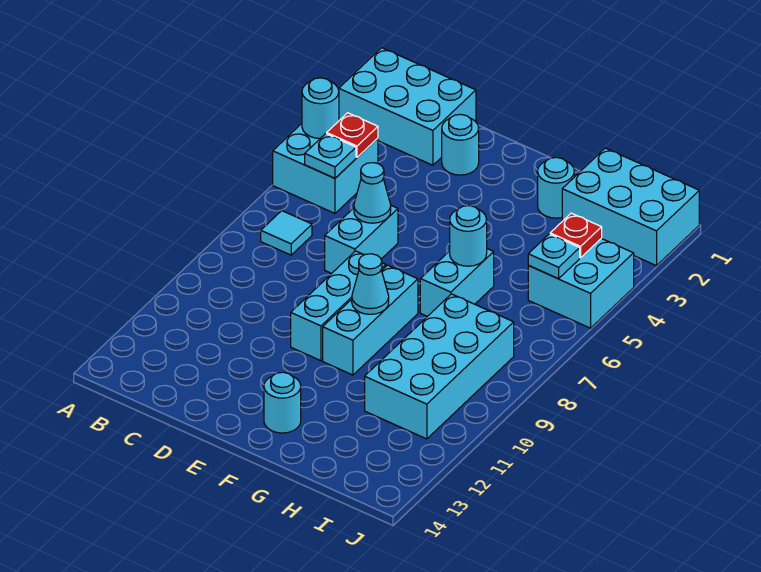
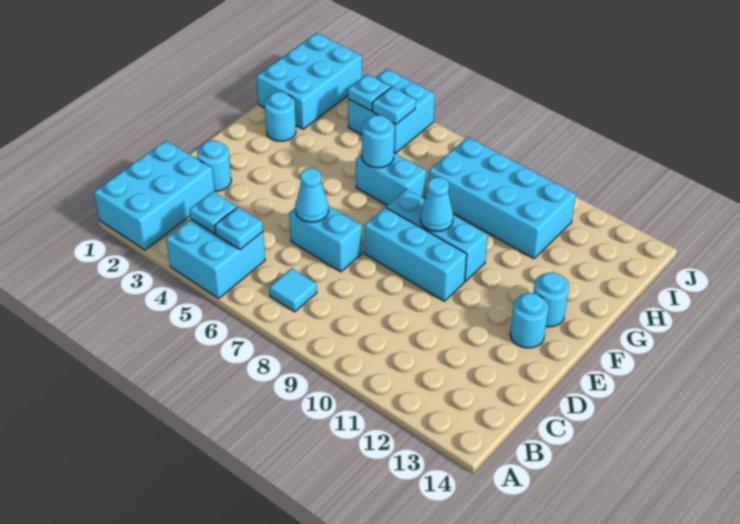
cyan 1x1 round brick [302,78,339,138] -> cyan 1x1 round brick moved to [510,293,549,348]
red 1x1 plate [327,113,378,157] -> cyan 1x1 plate [189,192,237,234]
red 1x1 plate [550,213,602,258] -> cyan 1x1 plate [348,74,391,111]

